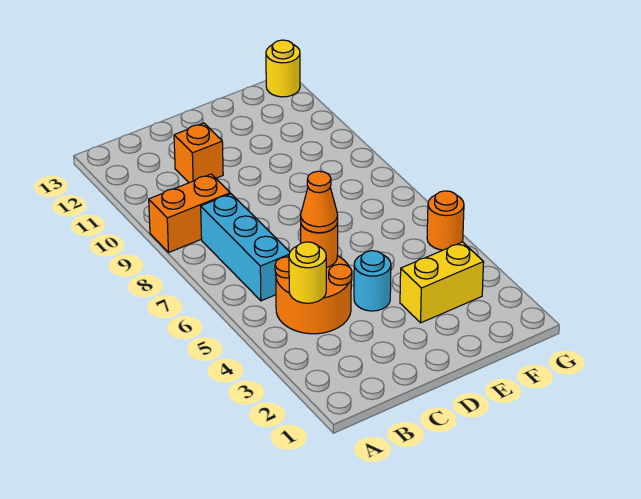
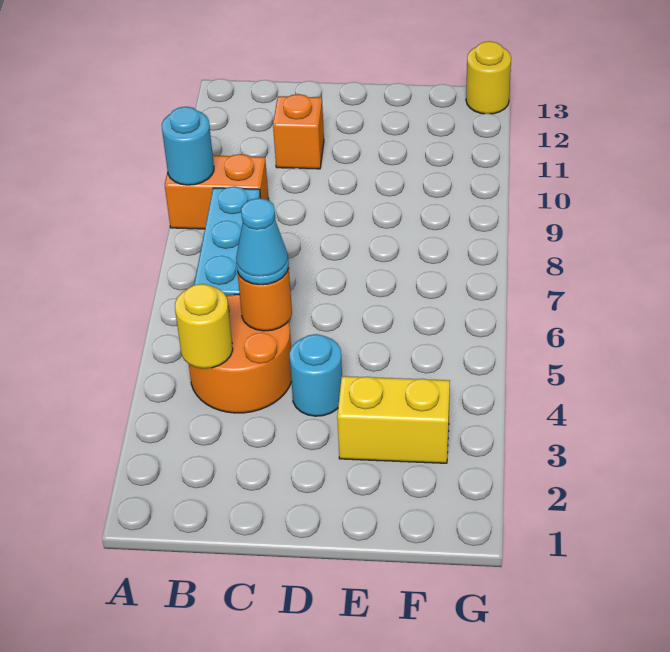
none -> cyan 1x1 round brick [162,107,214,185]
orange 1x1 cone [301,171,338,233] -> cyan 1x1 cone [236,198,289,285]
orange 1x1 round brick [427,191,464,250] -> none

